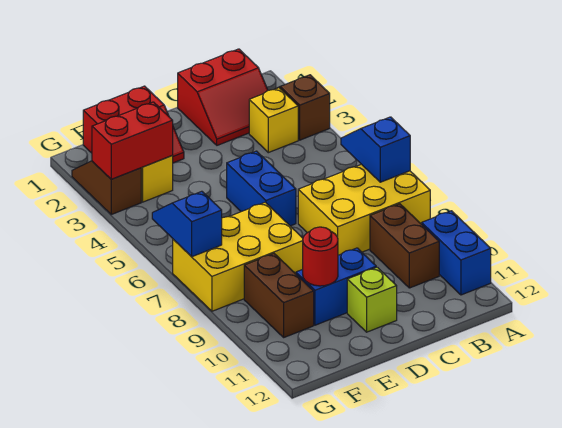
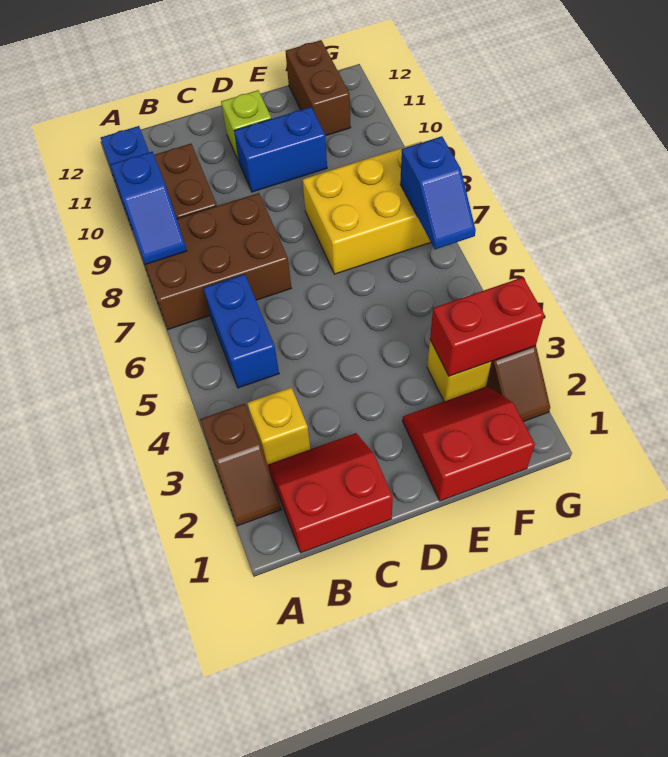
blue 1x2 slope [341,117,410,182] -> blue 1x2 slope moved to [111,152,187,265]
yellow 2x3 brick [298,164,430,255] -> brown 2x3 brick [138,193,291,329]
blue 1x2 brick [227,151,296,226] -> blue 1x2 brick moved to [203,274,279,388]
red 1x1 round brick [303,227,338,286] -> none
brown 1x2 brick [244,254,314,337] -> brown 1x2 brick moved to [286,40,351,136]

